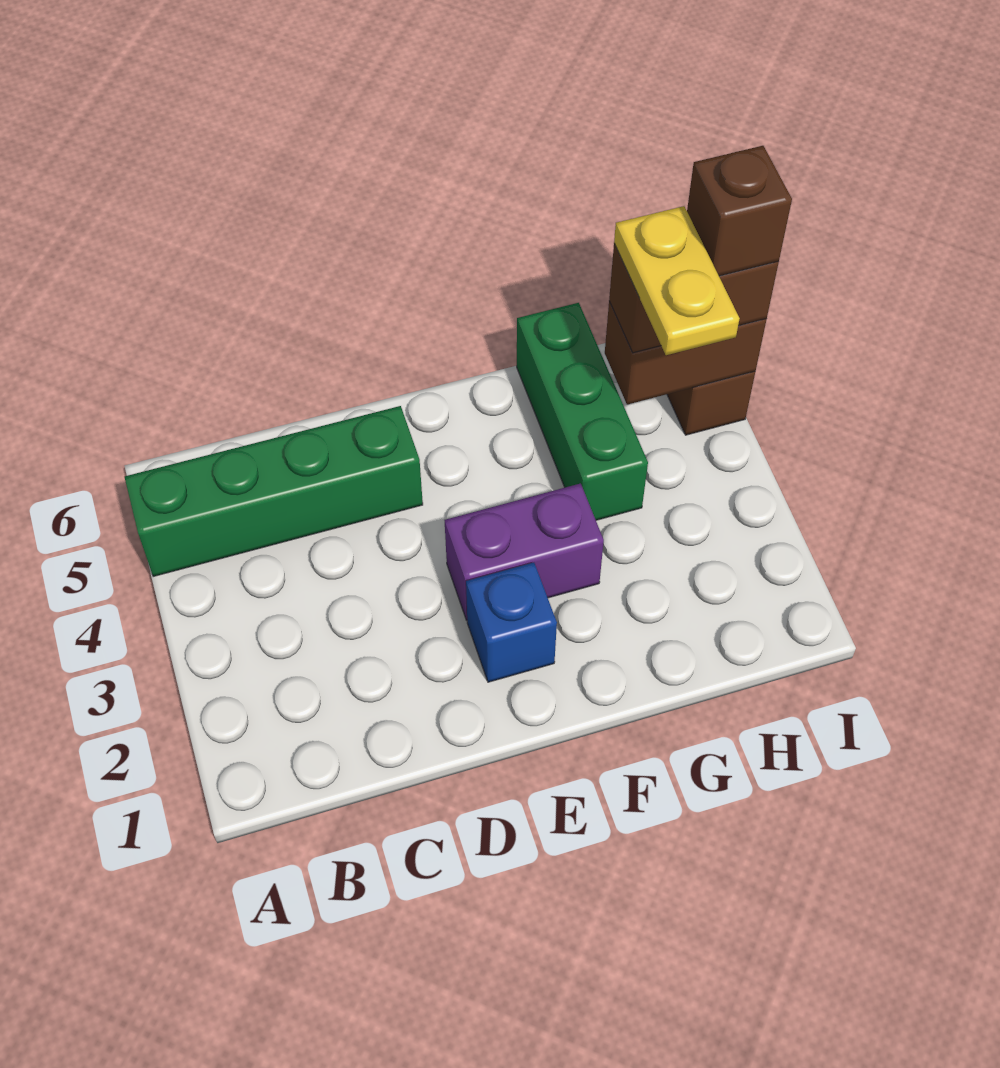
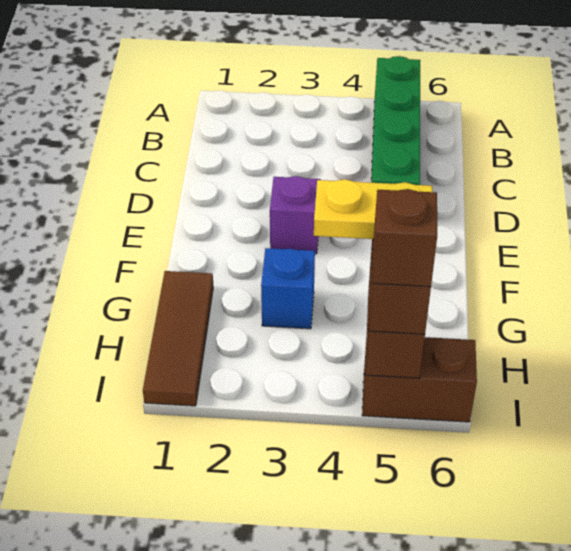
blue 1x1 brick [466,563,557,682] -> blue 1x1 brick moved to [261,248,315,329]
purple 1x2 brick [445,483,604,620] -> purple 1x1 brick [270,176,321,254]
none -> brown 1x3 tile [143,271,213,406]
green 1x3 brick [517,303,648,520] -> none

